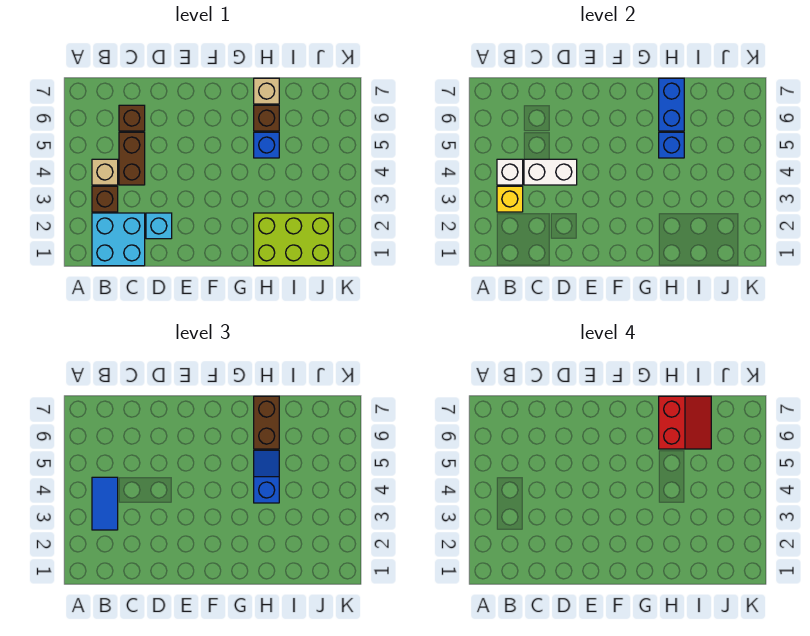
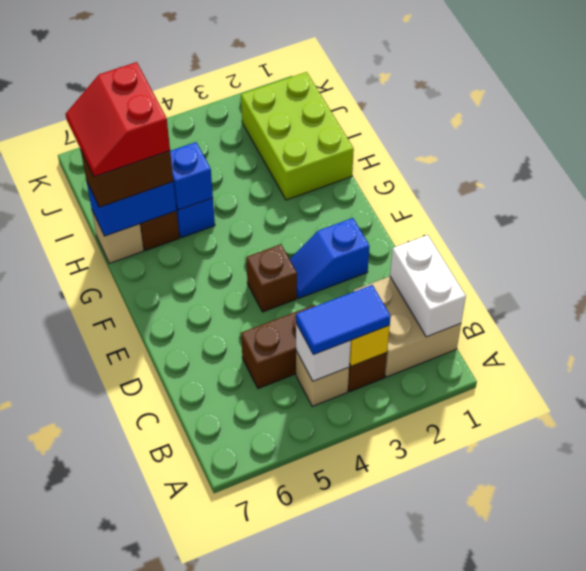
cyan 2x2 brick [92,213,145,266] -> tan 2x2 brick [353,276,461,377]
white 1x2 brick [524,159,577,185] -> white 1x2 brick moved to [390,235,466,337]
brown 1x1 brick [119,105,145,131] -> brown 1x1 brick moved to [246,244,297,312]
cyan 1x1 brick [146,213,172,239] -> none
blue 1x2 slope [254,450,279,503] -> blue 1x2 slope moved to [290,218,369,298]
red 2x2 slope [659,396,711,449] -> red 2x2 slope turned to [66,62,170,177]

